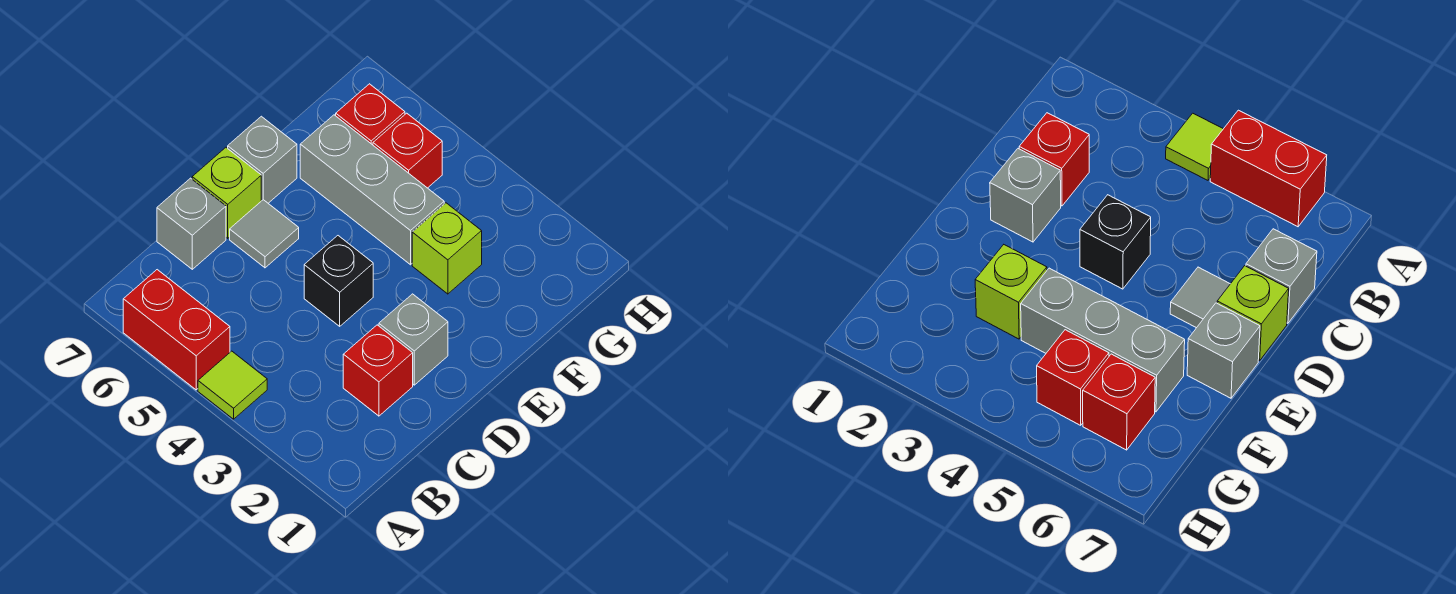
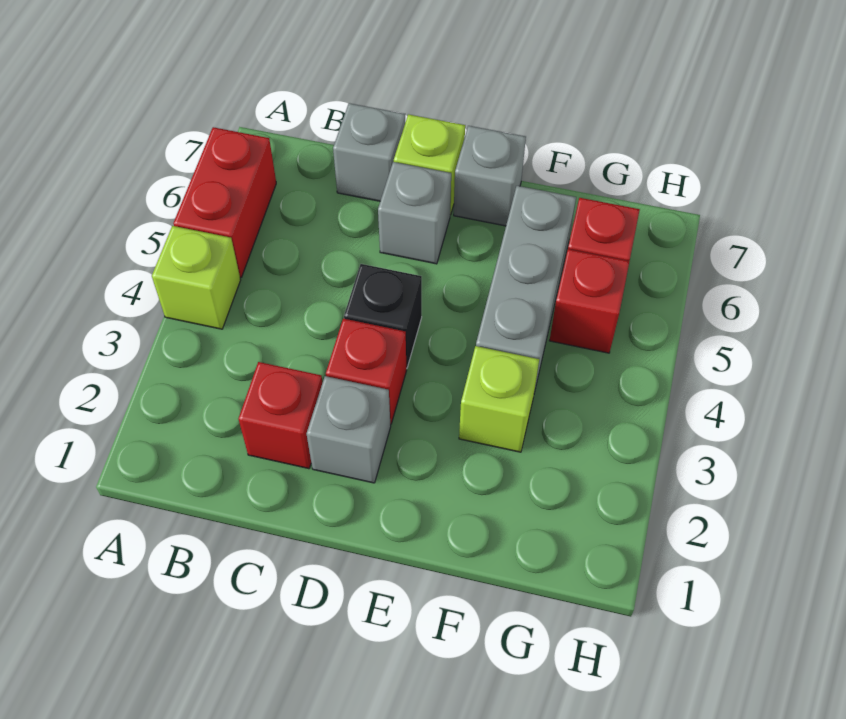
lime 1x1 tile [198,351,267,419] -> lime 1x1 brick [152,226,241,329]
none -> red 1x1 brick [326,319,406,424]
grey 1x1 tile [230,200,299,268] -> grey 1x1 brick [378,162,451,264]

